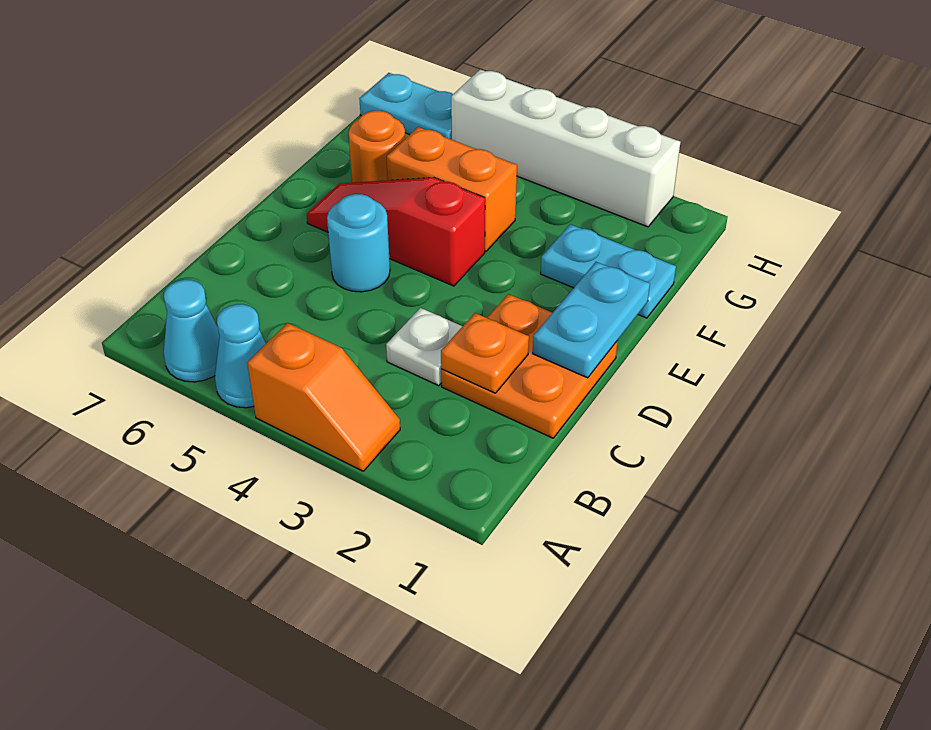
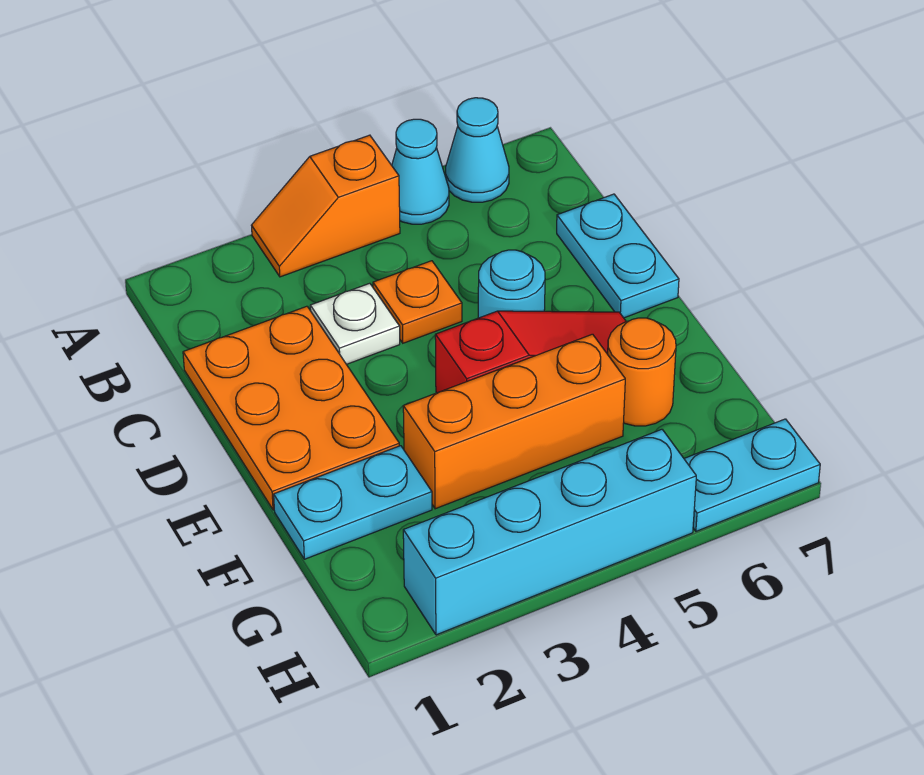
orange 2x2 plate [441,294,618,438] -> orange 2x3 plate [183,306,399,510]
orange 1x1 plate [441,313,529,393] -> orange 1x1 plate moved to [373,261,462,343]
cyan 1x2 plate [533,262,650,378] -> cyan 1x2 plate moved to [557,194,679,318]
orange 1x2 brick [387,127,517,251] -> orange 1x3 brick [403,334,625,509]
white 1x4 brick [451,70,680,227] -> cyan 1x4 brick [403,429,696,635]

